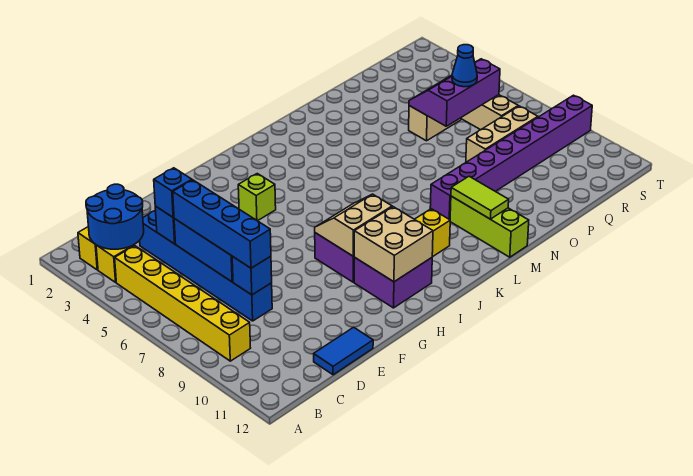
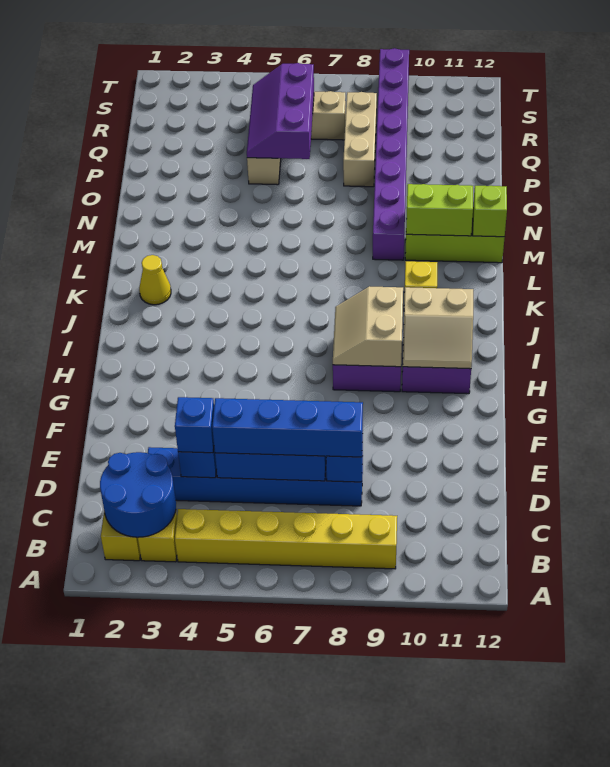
blue 1x2 tile [314,327,373,375] -> none
lime 1x1 brick [238,174,276,221] -> lime 1x1 brick moved to [473,186,507,237]
tan 2x2 brick [354,207,433,282] -> tan 2x2 slope [403,287,473,369]
none -> yellow 1x1 cone [139,255,171,305]
lime 1x2 tile [451,176,509,219] -> lime 1x2 brick [406,184,473,236]
blue 1x1 cone [452,45,477,87] -> none

